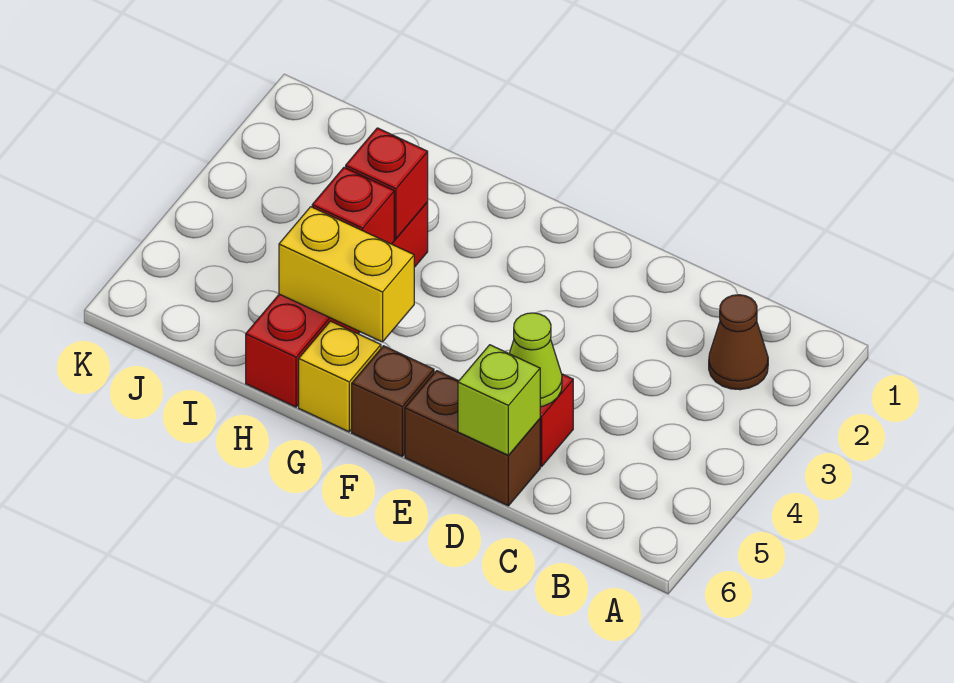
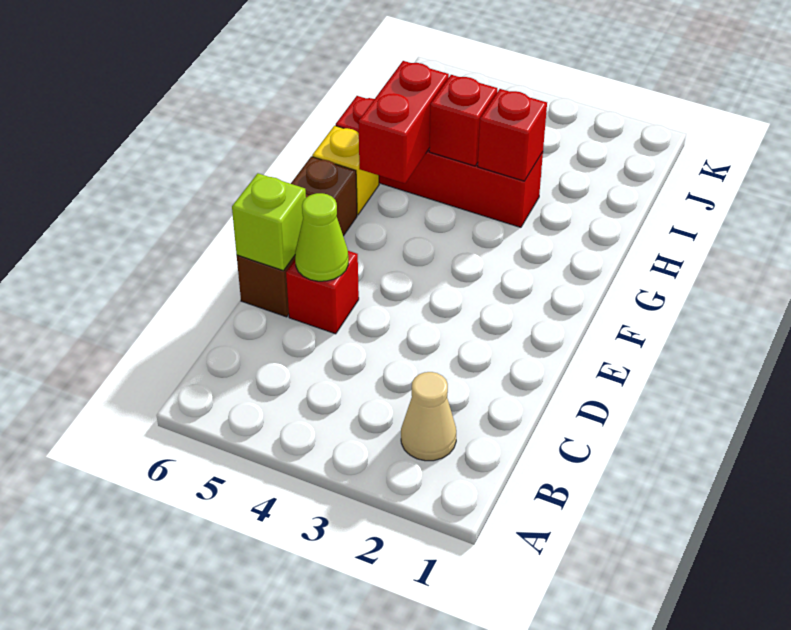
brown 1x1 cone [709,295,768,390] -> tan 1x1 cone [401,372,456,461]
yellow 1x2 brick [279,207,414,342] -> red 1x2 brick [358,61,449,183]

